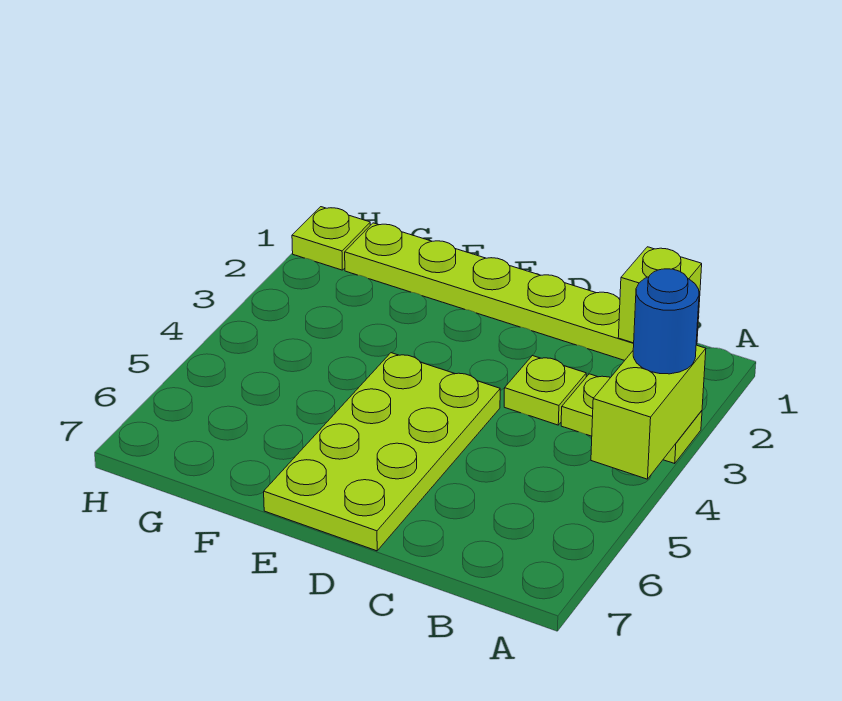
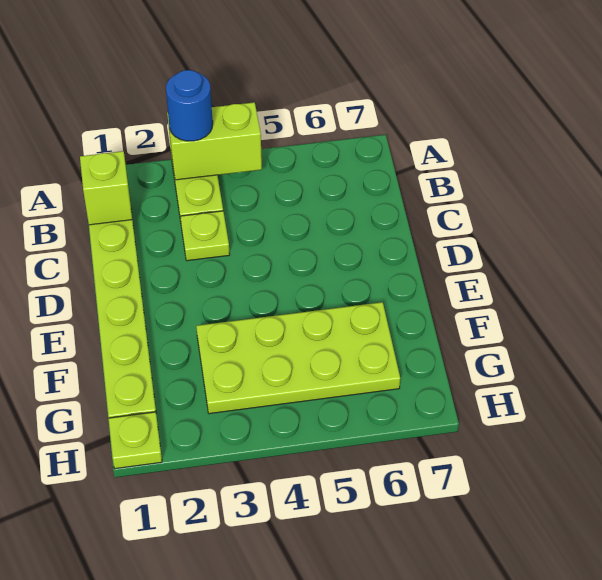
lime 2x4 plate [264,353,500,551] -> lime 2x4 plate moved to [196,302,400,414]

